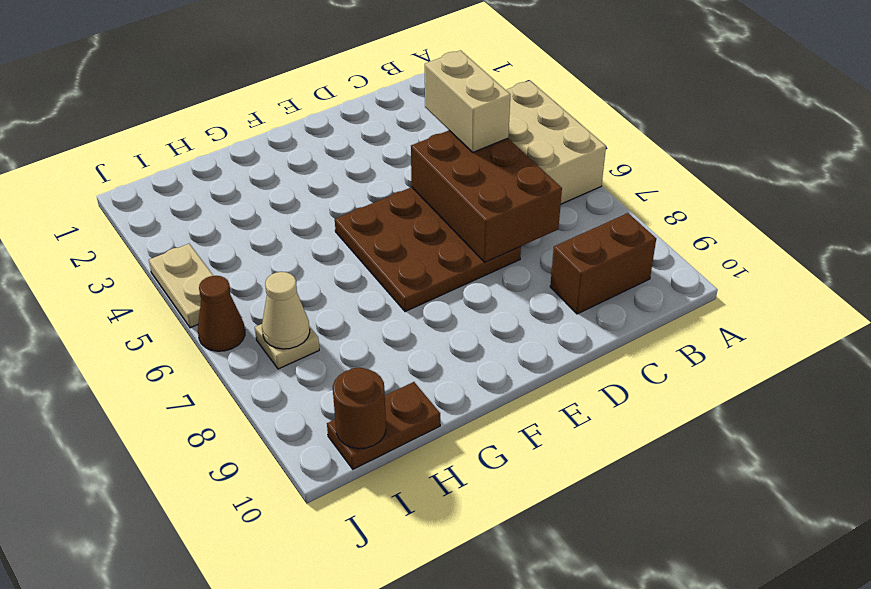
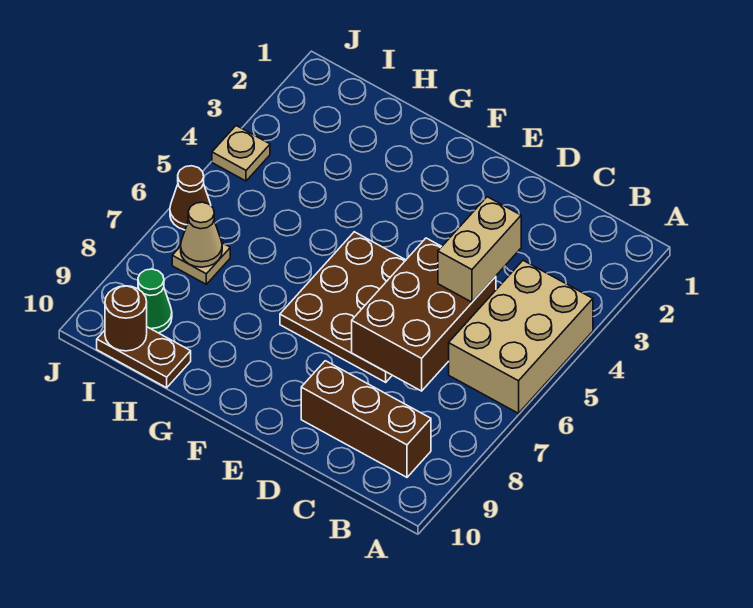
brown 1x2 brick [550,213,656,314] -> brown 1x3 brick [301,361,431,477]
none -> green 1x1 cone [138,269,172,333]
tan 1x2 plate [149,244,213,328] -> tan 1x1 plate [212,126,270,181]

